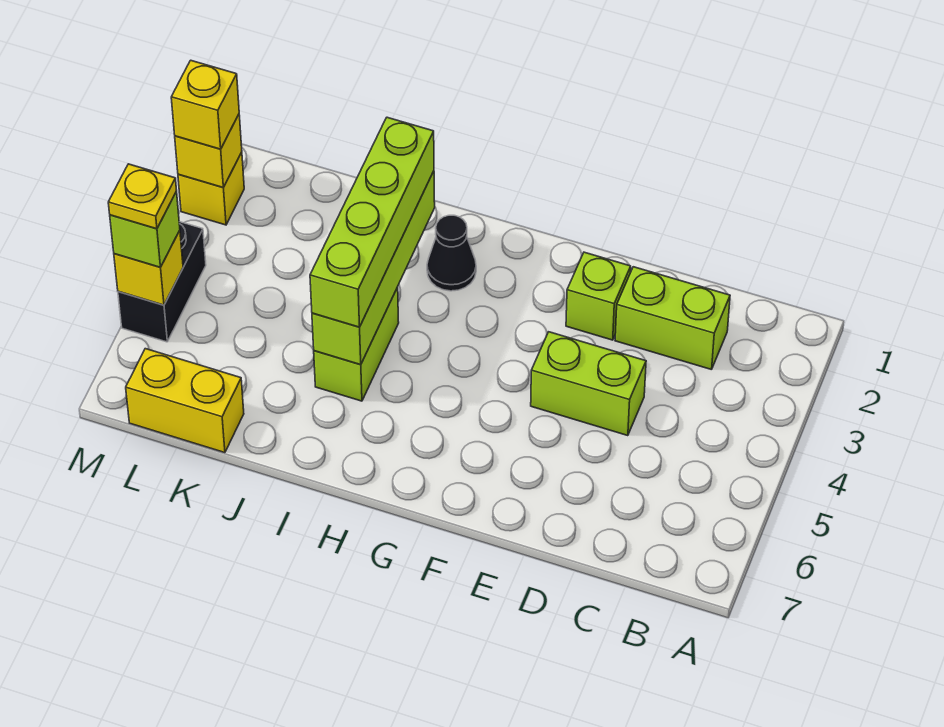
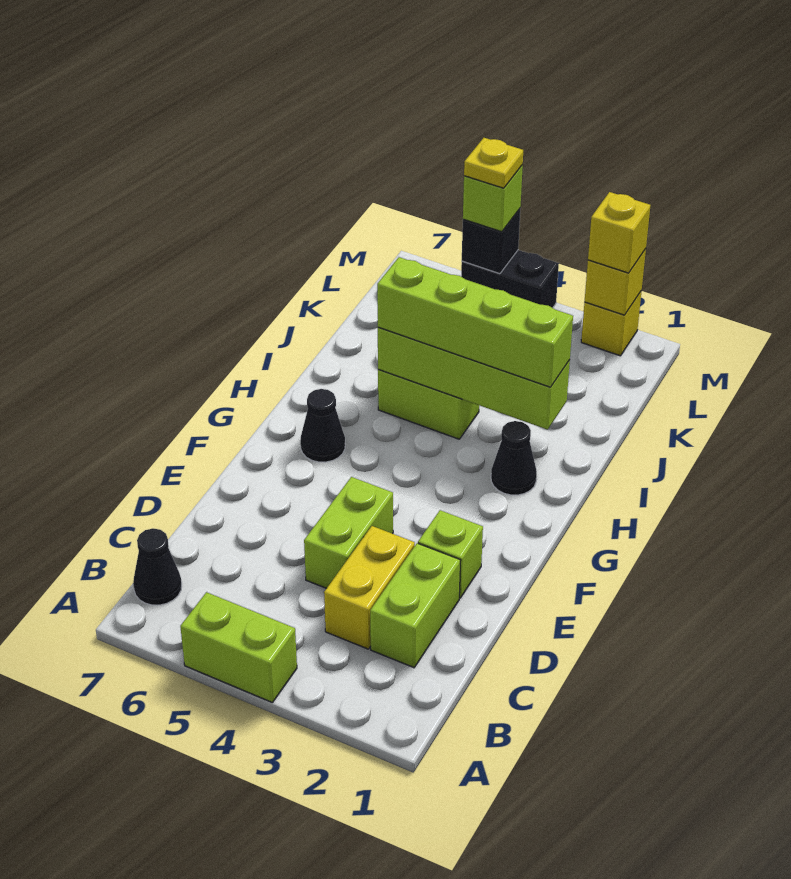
none -> lime 1x2 brick [180,592,297,702]
none -> black 1x1 cone [133,528,182,605]
none -> black 1x1 cone [300,389,345,462]
yellow 1x2 brick [126,349,244,453] -> yellow 1x2 brick moved to [324,526,415,649]
yellow 1x1 brick [114,230,183,305] -> black 1x1 brick [462,209,520,274]

